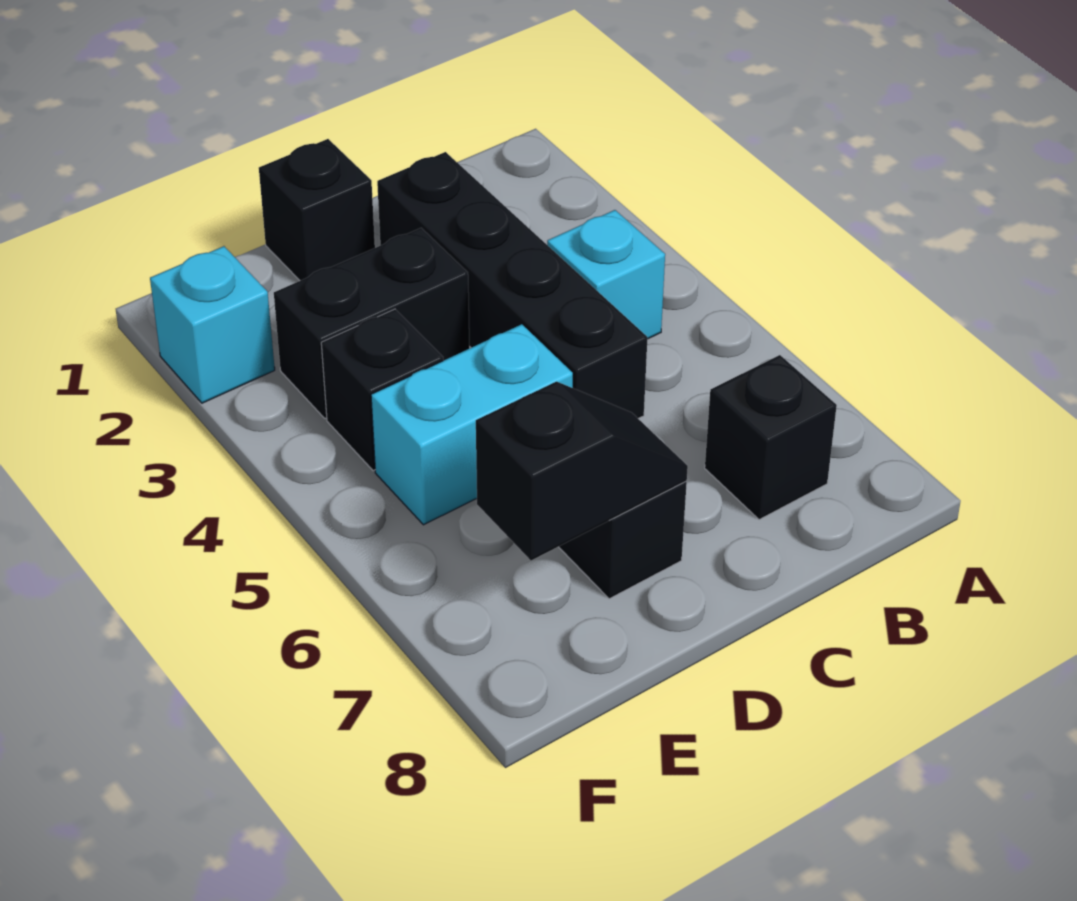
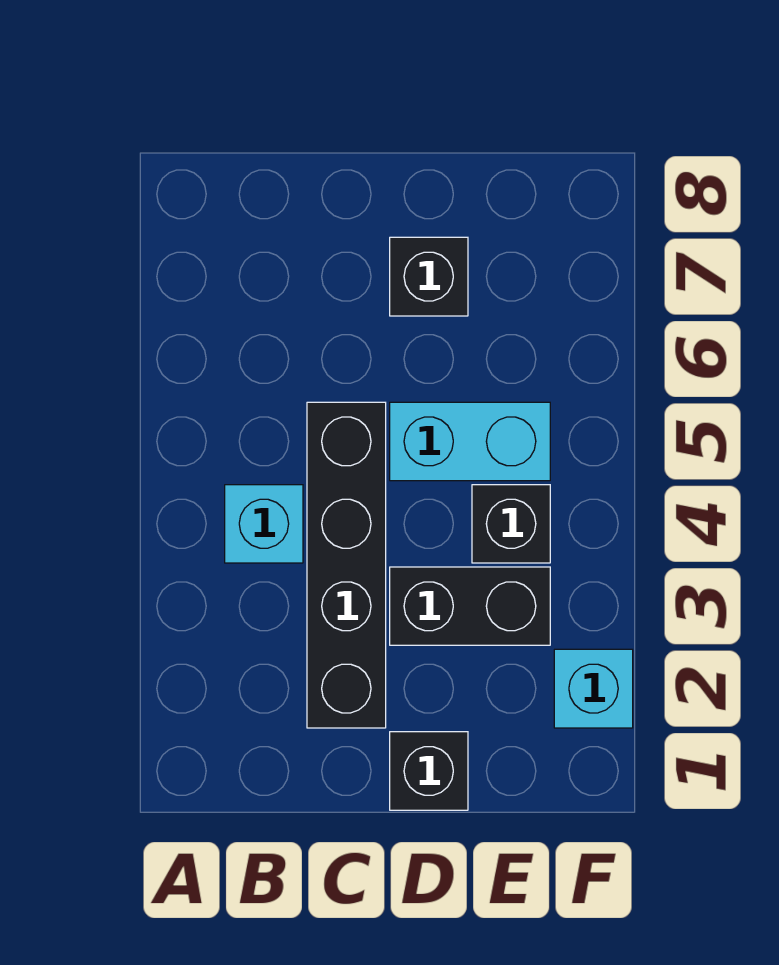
black 1x1 brick [705,355,837,520] -> none
black 1x2 slope [476,382,688,560] -> none

